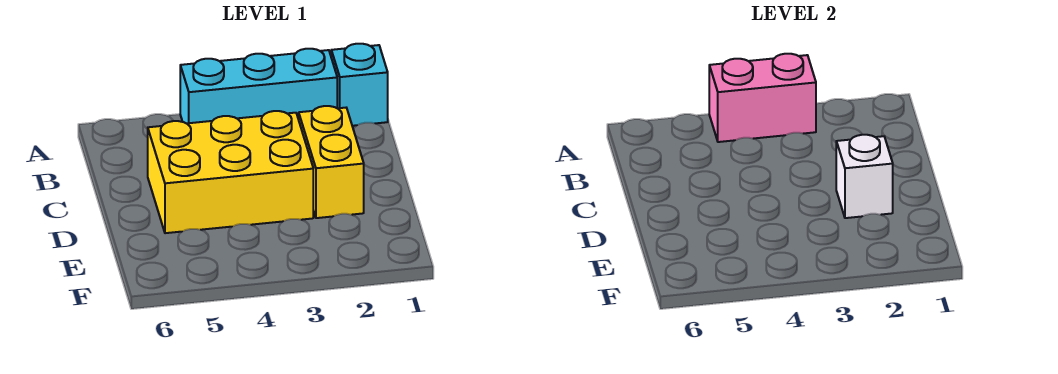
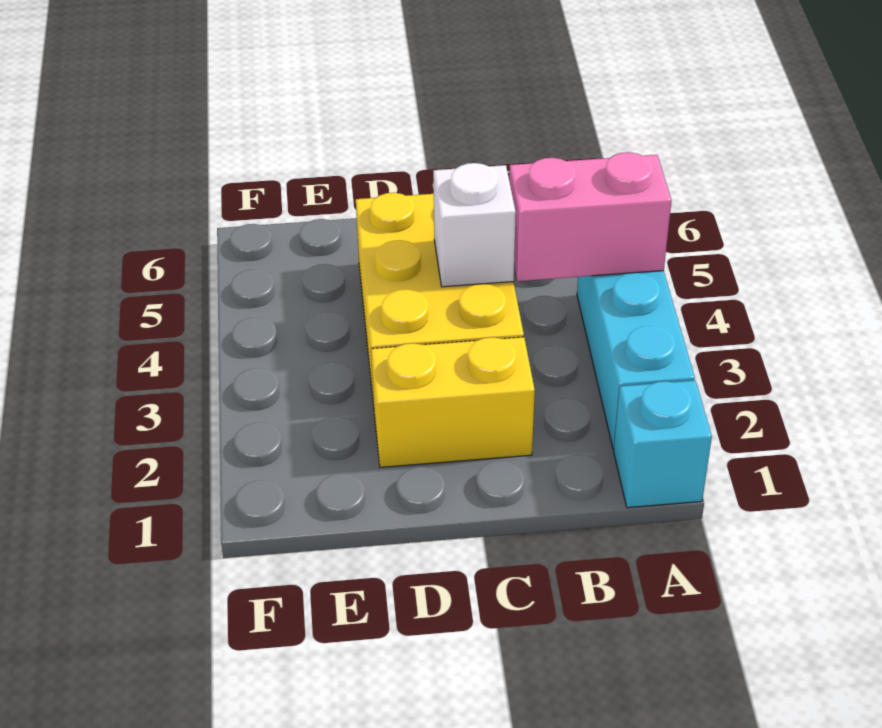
pink 1x2 brick [709,54,816,142] -> pink 1x2 brick turned to [509,152,672,281]
white 1x1 brick [836,135,893,218] -> white 1x1 brick moved to [433,163,516,287]

